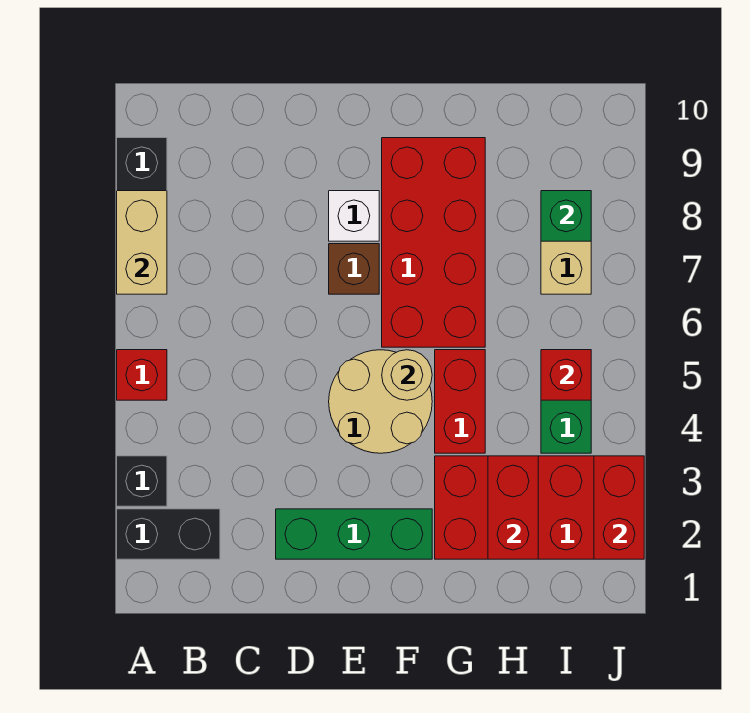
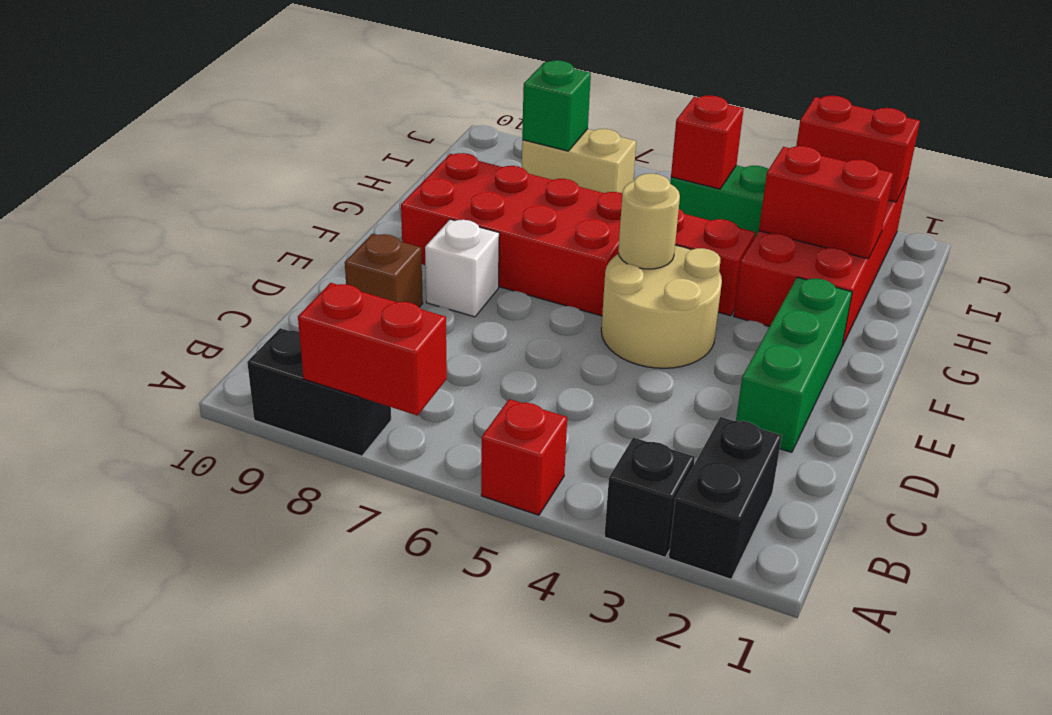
tan 1x2 brick [117,191,167,294] -> red 1x2 brick [298,283,447,416]
brown 1x1 brick [329,244,379,294] -> brown 1x1 brick moved to [345,234,423,307]

